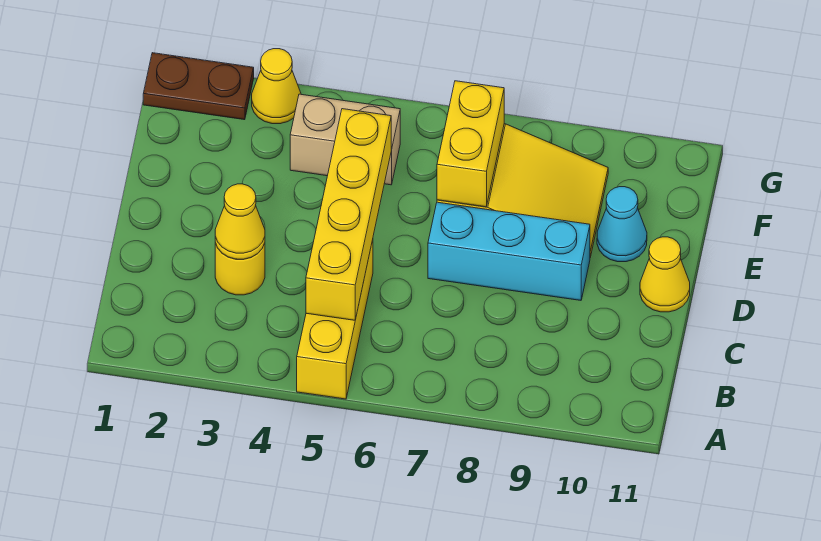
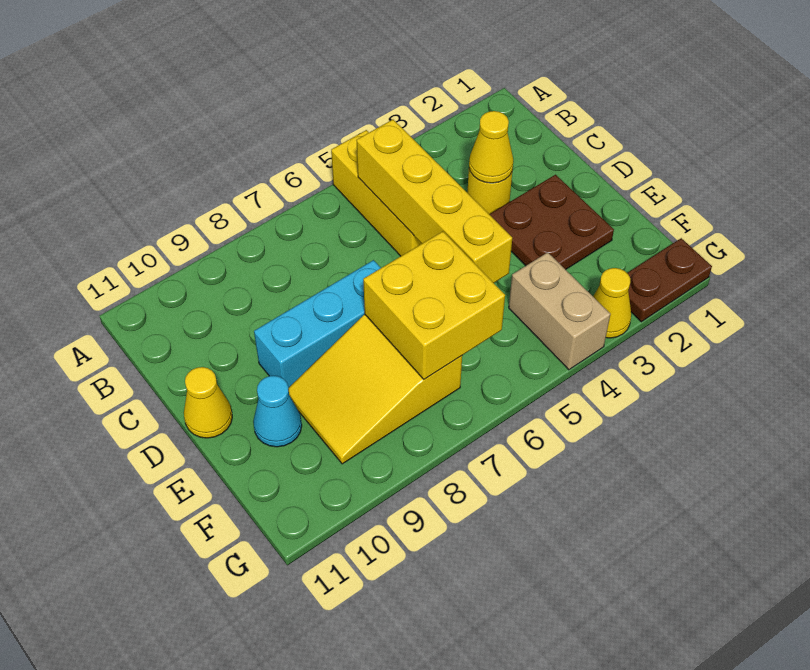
none -> brown 2x2 plate [489,175,614,270]
yellow 1x2 brick [437,81,504,207] -> yellow 2x2 brick [363,231,505,379]
tan 1x2 brick [290,94,400,185] -> tan 1x2 brick turned to [509,252,610,370]

